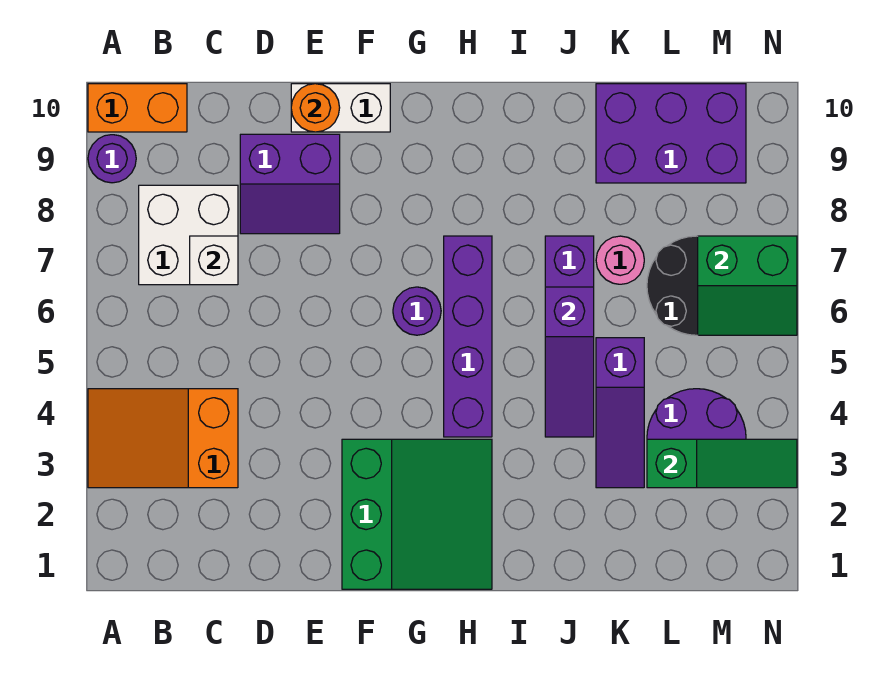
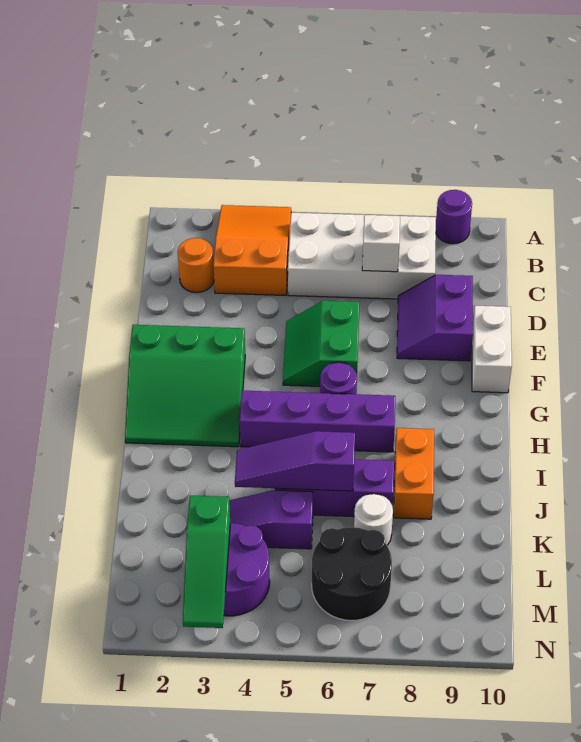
orange 1x2 brick [88,84,187,132] -> orange 1x2 brick moved to [394,428,434,519]
white 2x2 brick [139,185,238,285] -> white 2x4 brick [288,213,436,299]
orange 1x1 round brick [291,84,340,132] -> orange 1x1 round brick moved to [178,238,214,293]
pink 1x1 round brick [596,236,644,284] -> white 1x1 round brick [354,494,393,545]
purple 2x3 brick [596,84,746,183] -> none
green 2x2 slope [698,236,797,335] -> green 2x2 slope moved to [283,301,360,386]

